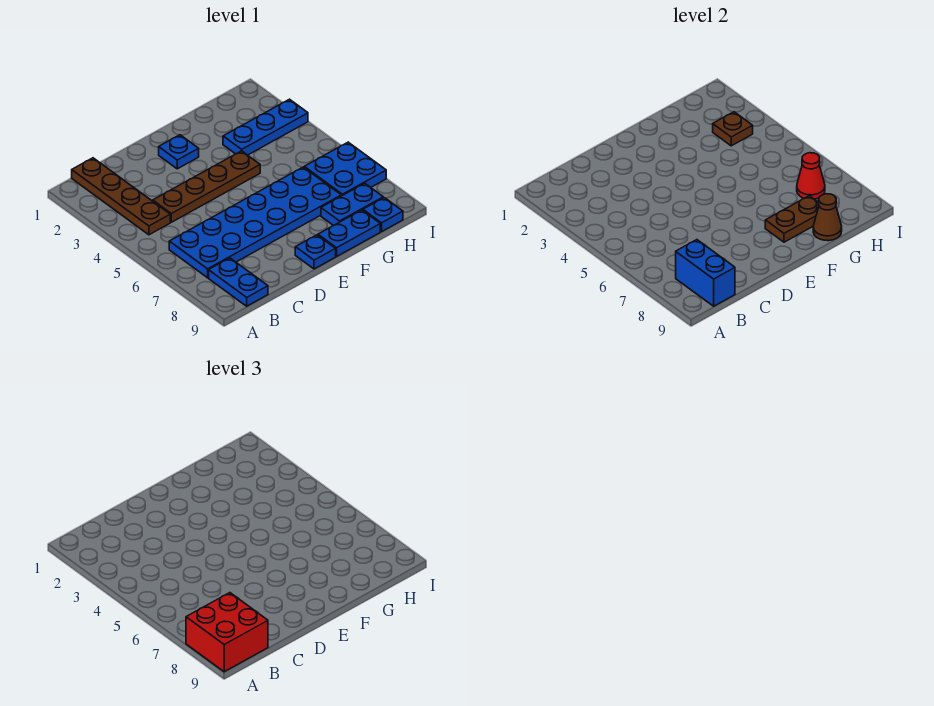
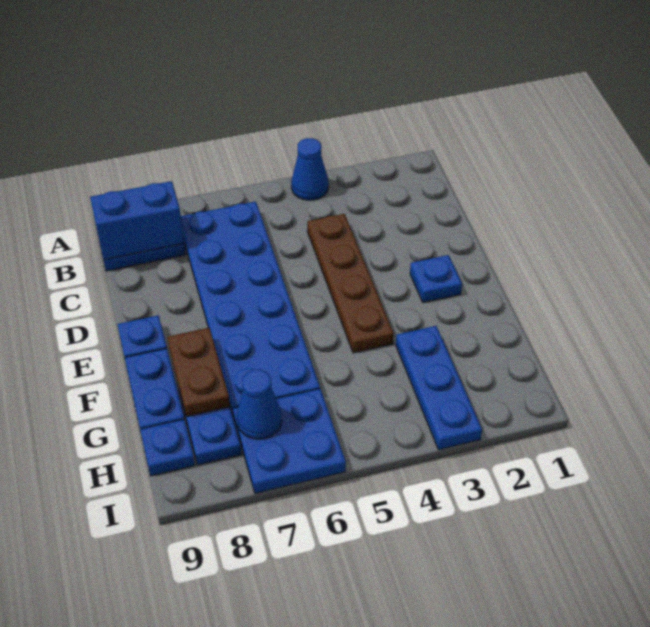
none -> blue 1x1 cone [291,138,329,200]
red 2x2 brick [186,593,268,672] -> none
brown 1x4 plate [72,158,170,235] -> none
brown 1x1 cone [813,194,842,241] -> none
brown 1x1 plate [713,112,753,146] -> none
red 1x1 cone [797,153,825,199] -> blue 1x1 cone [237,370,282,439]

